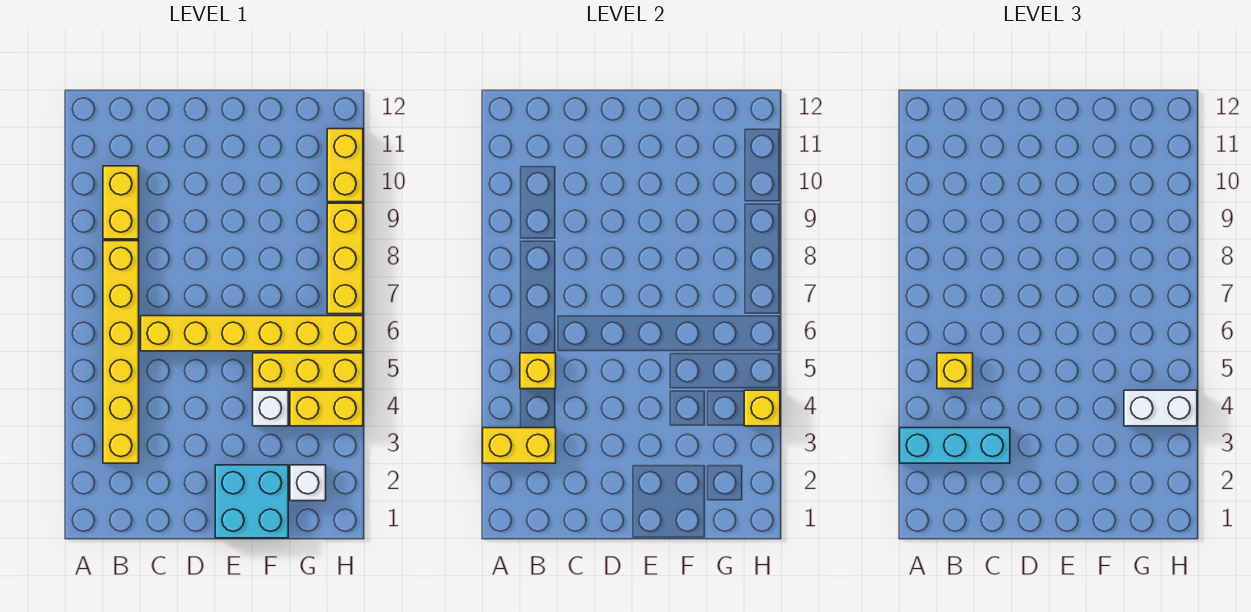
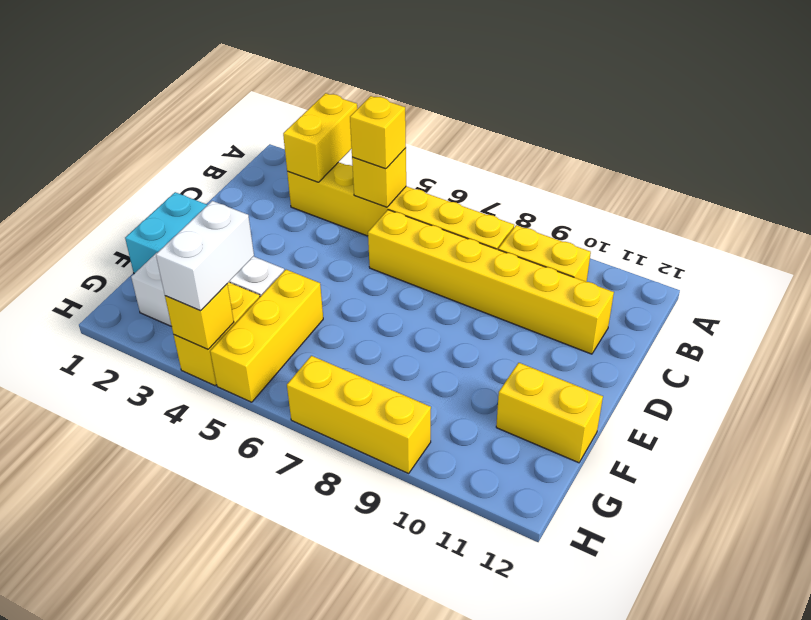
cyan 1x3 brick [900,428,1010,463] -> none
yellow 1x6 brick [141,316,363,351] -> yellow 1x6 brick turned to [368,210,614,354]
yellow 1x2 brick [327,129,363,202] -> yellow 1x2 brick moved to [496,363,603,463]

